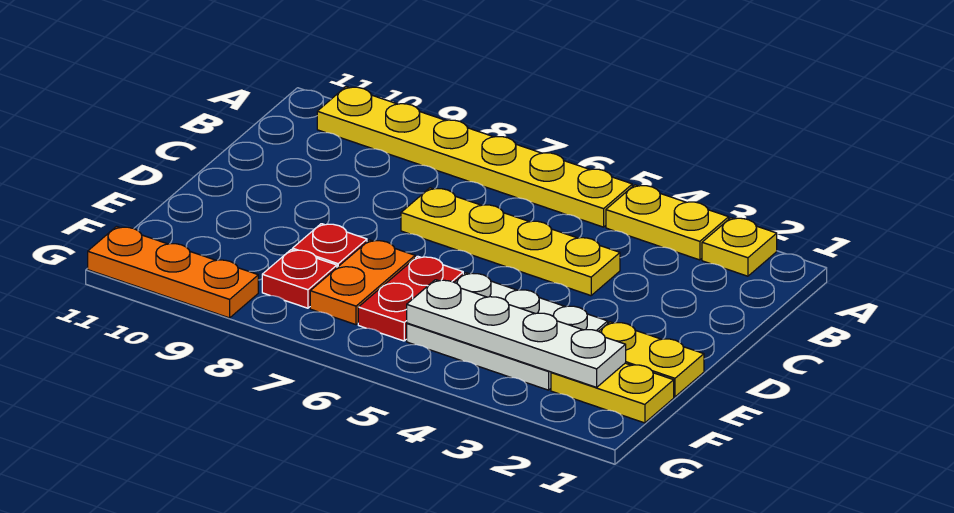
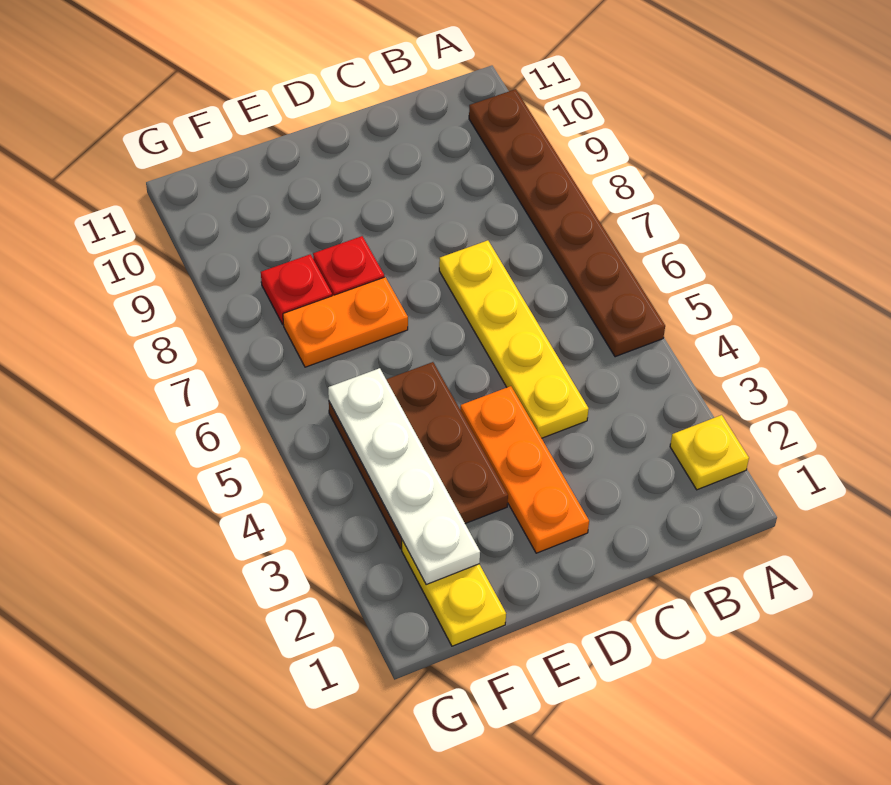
yellow 1x2 plate [606,185,729,260] -> none
yellow 1x6 plate [317,87,632,227] -> brown 1x6 plate [469,89,665,357]
yellow 1x2 plate [599,322,704,397] -> none
white 2x3 plate [407,273,608,390] -> brown 2x3 plate [329,362,508,549]
red 1x2 plate [358,256,463,341] -> none
orange 1x3 plate [88,227,258,318] -> orange 1x3 plate moved to [460,386,589,553]

